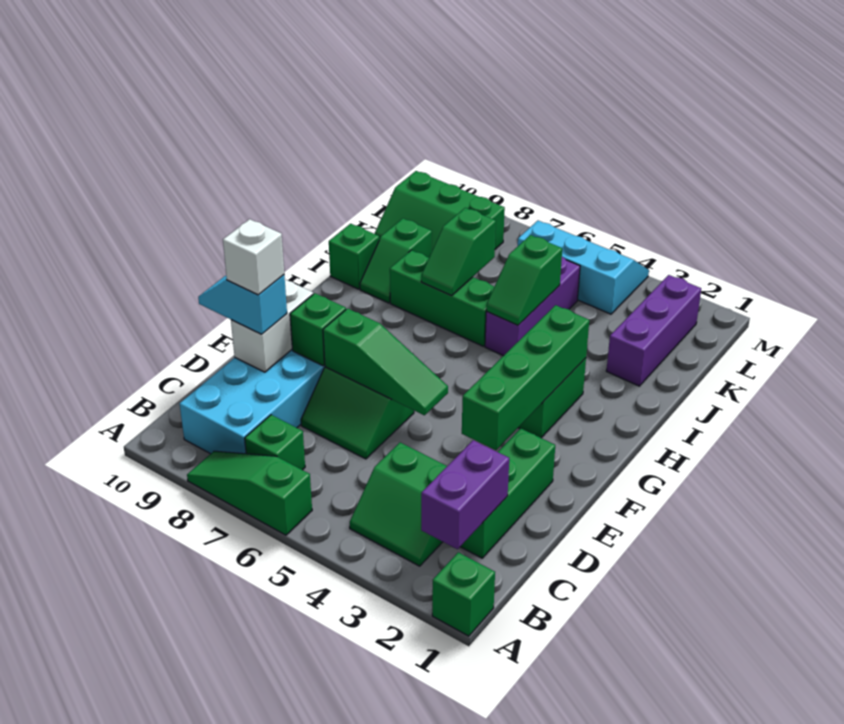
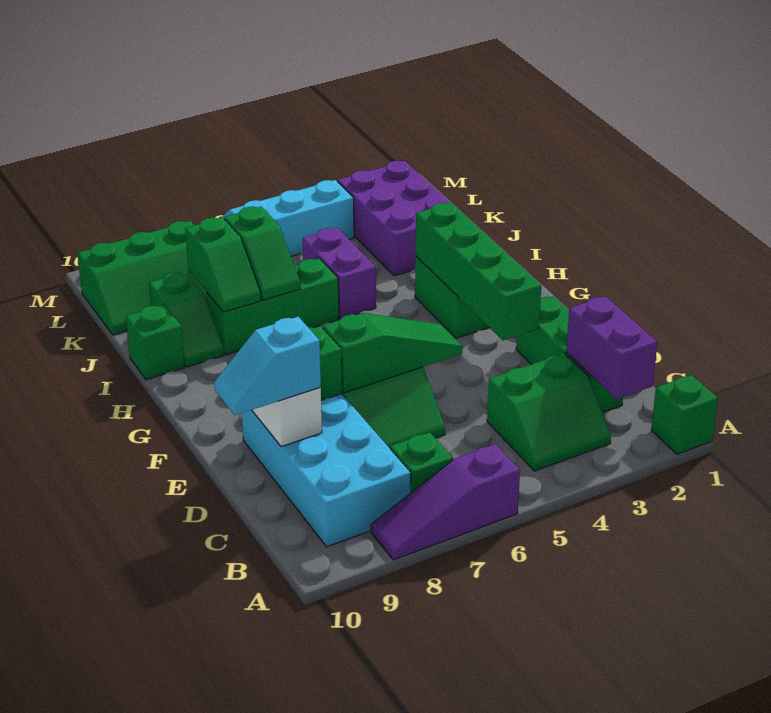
green 1x3 slope [187,451,312,535] -> purple 1x3 slope [371,444,520,560]
white 1x1 brick [223,219,284,295] -> none
purple 1x3 brick [485,257,580,356] -> purple 1x2 brick [303,228,376,318]
green 1x2 slope [486,235,562,325] -> green 1x2 slope moved to [185,217,261,312]
purple 1x3 brick [606,275,701,386] -> purple 2x3 brick [338,161,451,276]

